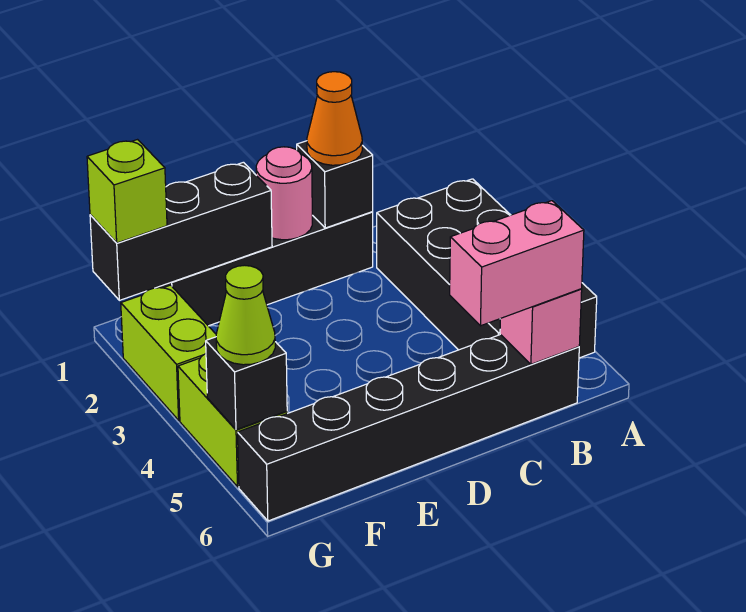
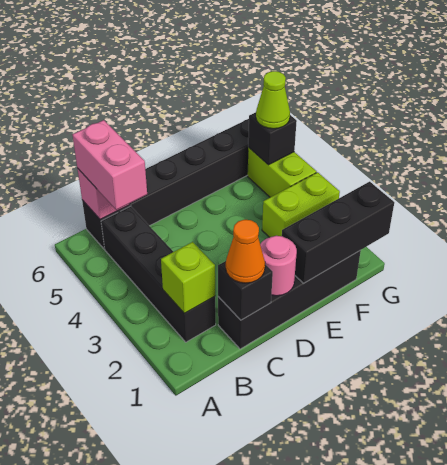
black 2x4 brick [377,179,597,358] -> black 1x4 brick [101,206,216,342]
pink 1x2 brick [450,201,584,326] -> pink 1x2 brick turned to [73,120,147,210]
lime 1x1 brick [87,140,167,243] -> lime 1x1 brick moved to [161,242,215,313]
lime 1x2 brick [121,285,216,420] -> lime 1x2 brick turned to [262,172,340,237]

